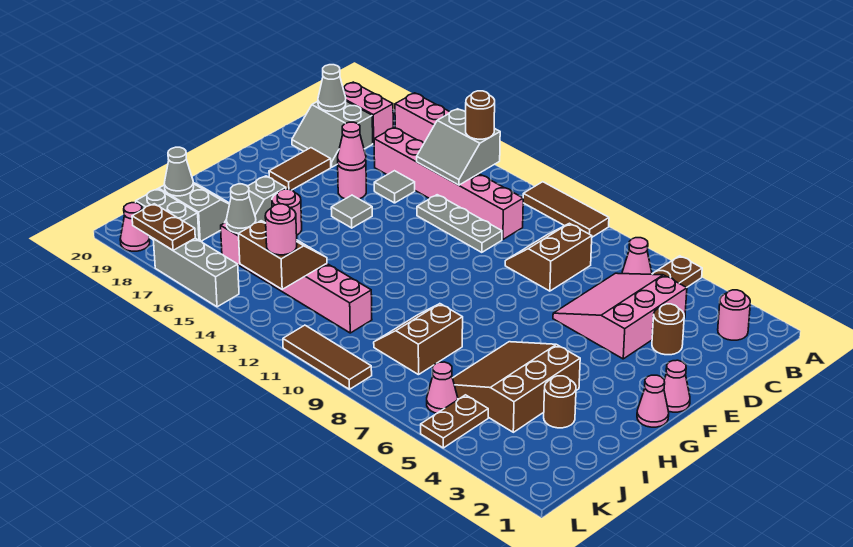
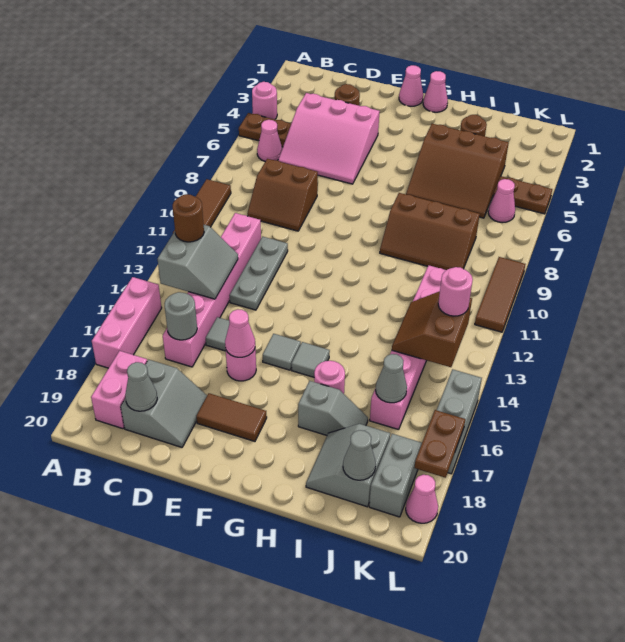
pink 1x1 round brick [718,290,750,340] -> pink 1x1 round brick moved to [252,82,277,119]
none -> grey 1x1 round brick [165,292,197,340]
none -> grey 1x1 tile [292,342,330,377]
brown 2x2 slope [374,304,463,375] -> brown 2x3 slope [380,193,480,270]

